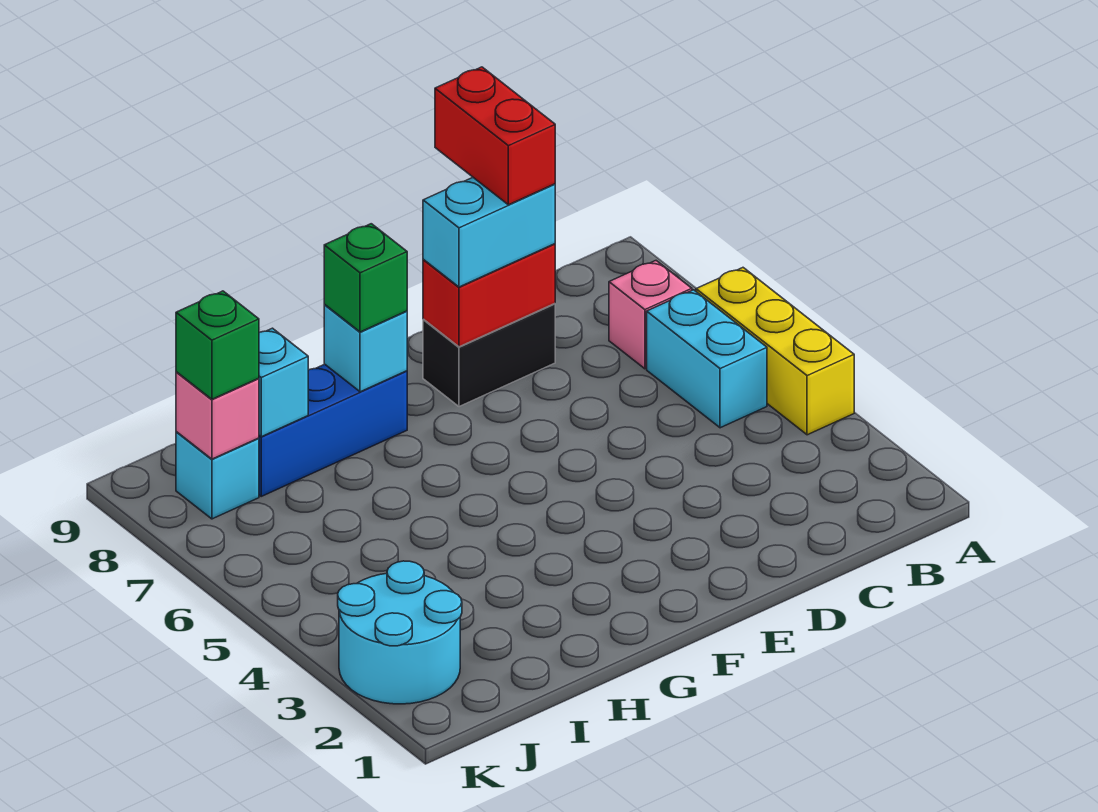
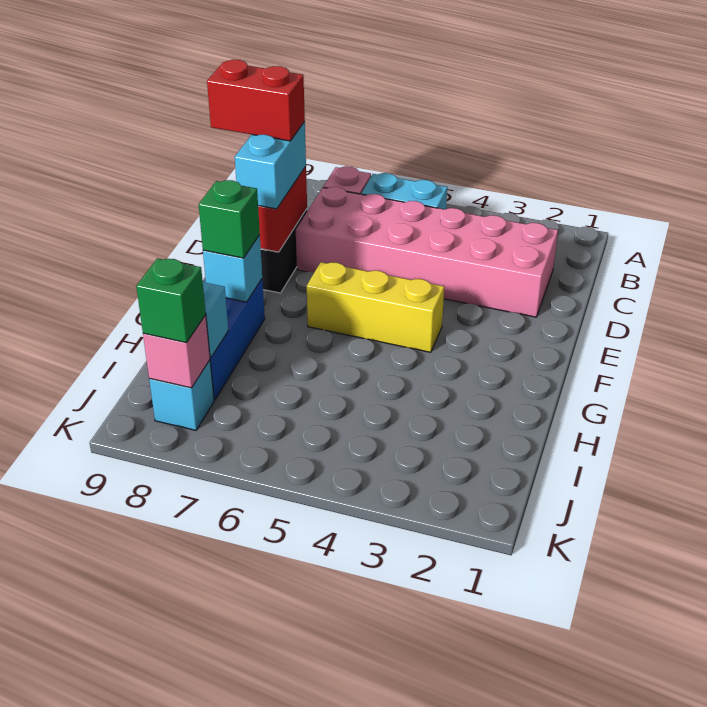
yellow 1x3 brick [696,268,854,435] -> yellow 1x3 brick moved to [307,262,444,352]
none -> pink 2x6 brick [296,187,558,317]
cyan 2x2 round brick [338,561,462,704] -> none

